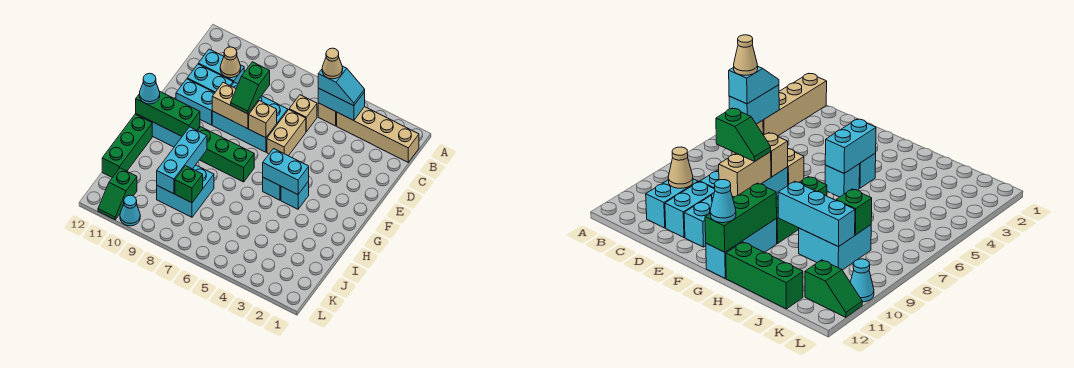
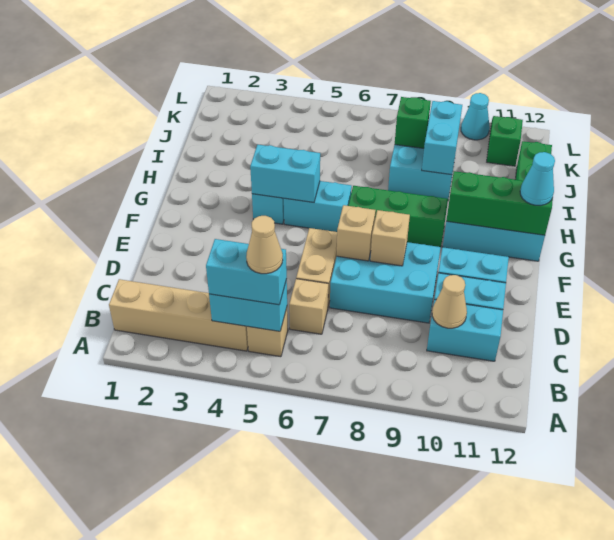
cyan 1x2 slope [318,66,365,106] -> cyan 1x2 brick [206,239,287,305]
green 1x2 slope [231,62,270,114] -> none
tan 1x2 brick [212,82,258,129] -> tan 1x1 brick [370,210,410,266]
cyan 1x1 brick [263,178,281,200] -> cyan 1x2 brick [284,181,352,232]
cyan 1x3 brick [157,127,207,194] -> cyan 1x2 brick [422,101,462,175]

